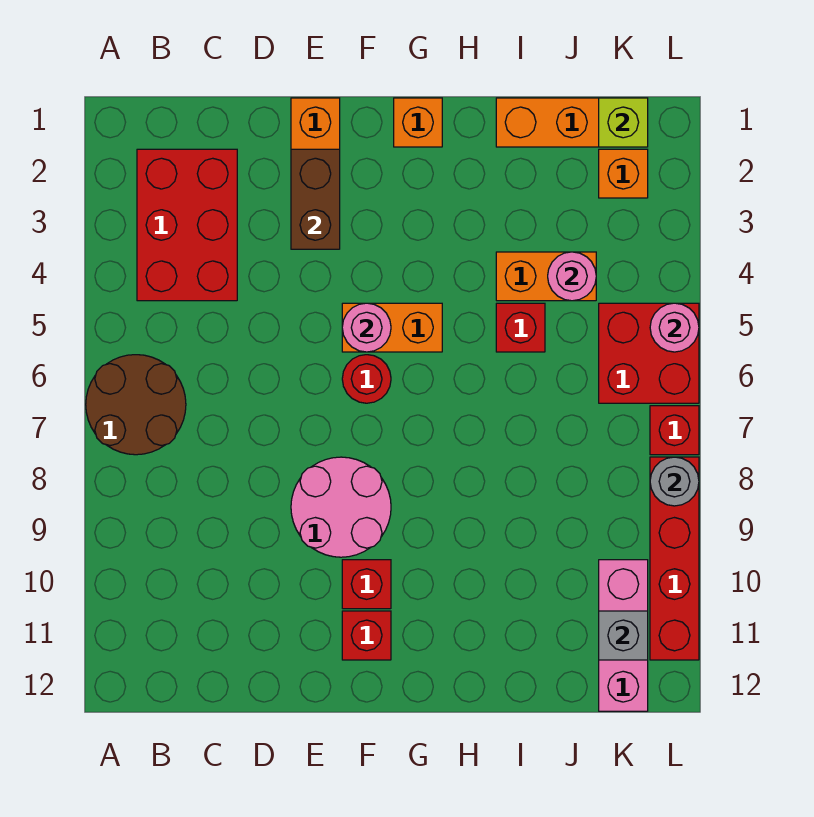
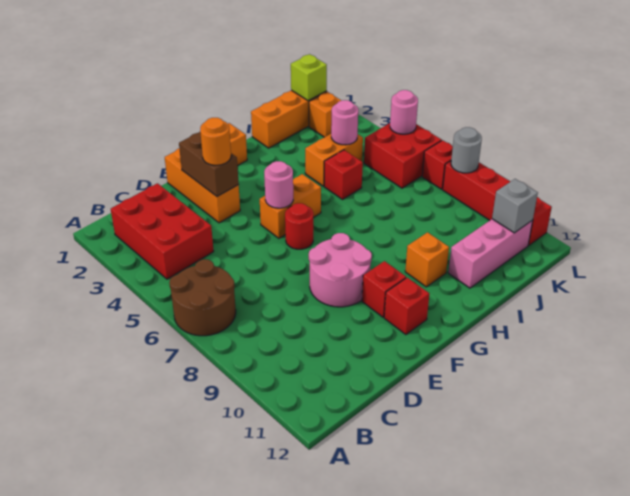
none -> orange 1x1 round brick [200,118,231,165]
none -> orange 1x1 brick [405,232,449,287]
pink 1x3 brick [599,560,648,711] -> pink 1x3 brick turned to [448,219,533,288]

